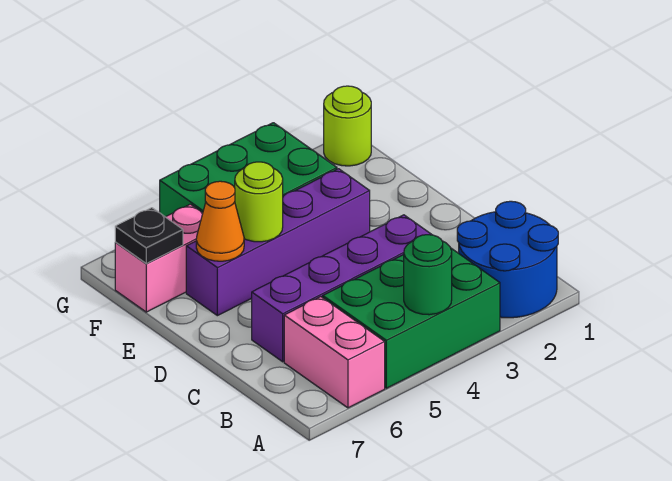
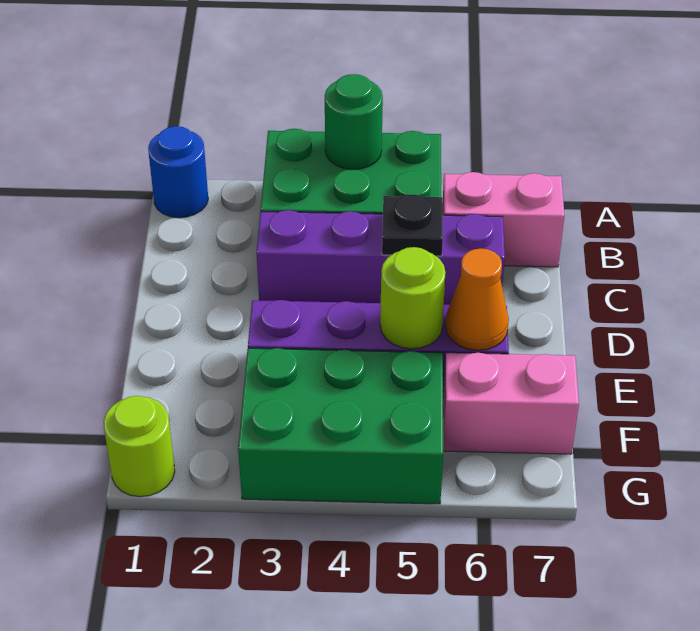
blue 2x2 round brick [457,201,558,318] -> blue 1x1 round brick [148,126,208,218]
pink 1x2 brick [284,297,385,408] -> pink 1x2 brick turned to [443,172,564,267]
black 1x1 plate [115,208,183,264] -> black 1x1 plate moved to [382,194,443,256]

